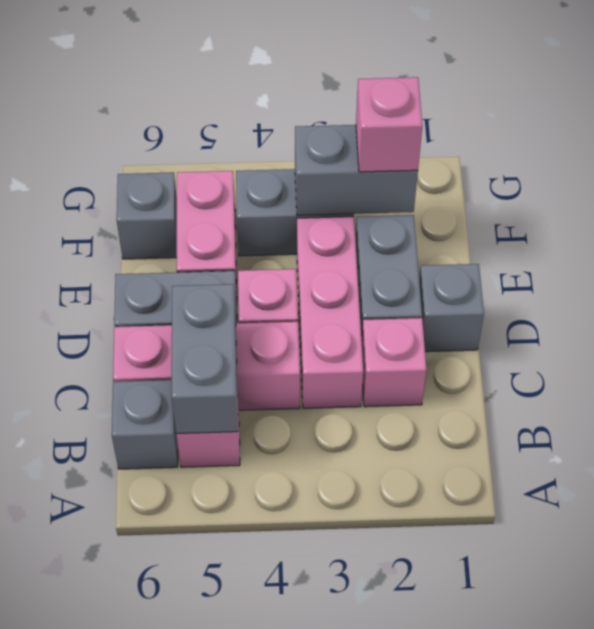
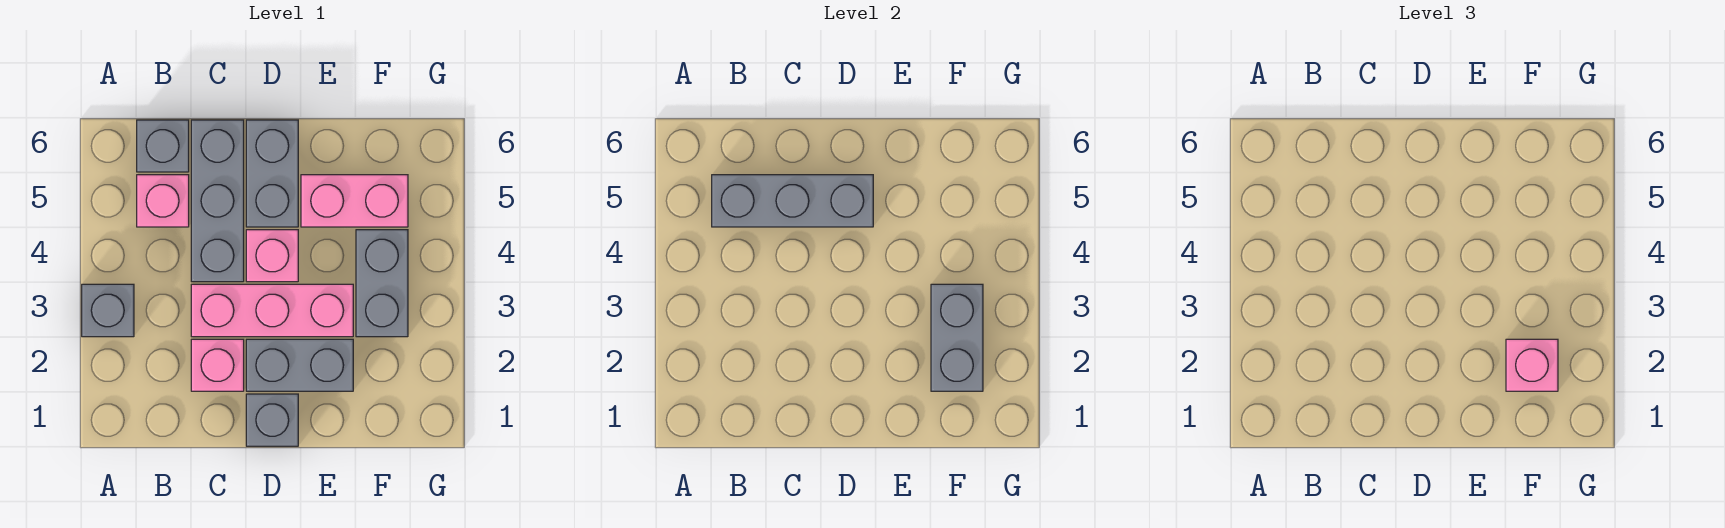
grey 1x2 brick [172,284,238,434] -> grey 1x3 brick [712,175,873,227]
pink 1x3 brick [113,322,300,410] -> grey 1x3 brick [191,120,244,282]
grey 1x1 brick [117,172,177,259] -> grey 1x1 brick moved to [82,284,134,337]

